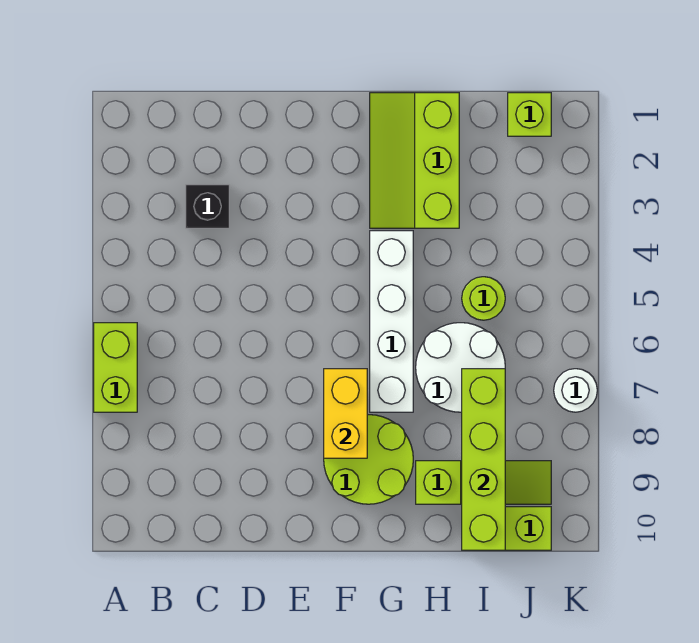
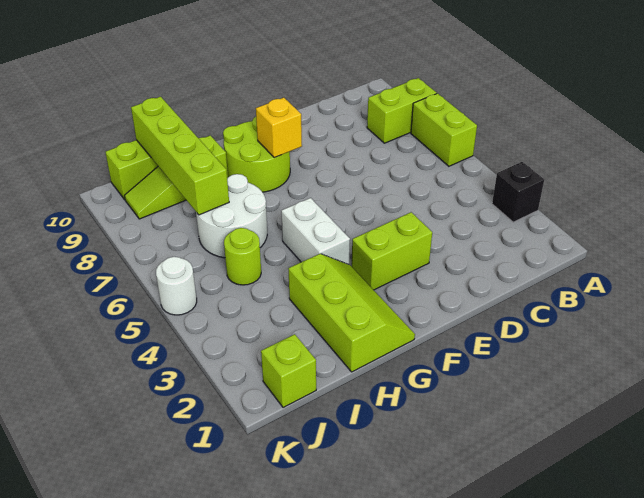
none -> lime 1x2 brick [367,78,437,143]
black 1x1 brick [186,185,229,228] -> black 1x1 brick moved to [492,162,544,222]
none -> lime 1x2 brick [352,212,432,290]
yellow 1x2 brick [324,369,367,458] -> yellow 1x1 brick [256,98,302,158]
white 1x4 brick [370,231,413,412] -> white 1x2 brick [281,198,350,264]
white 1x1 round brick [554,369,597,412] -> white 1x1 round brick moved to [156,257,197,315]

